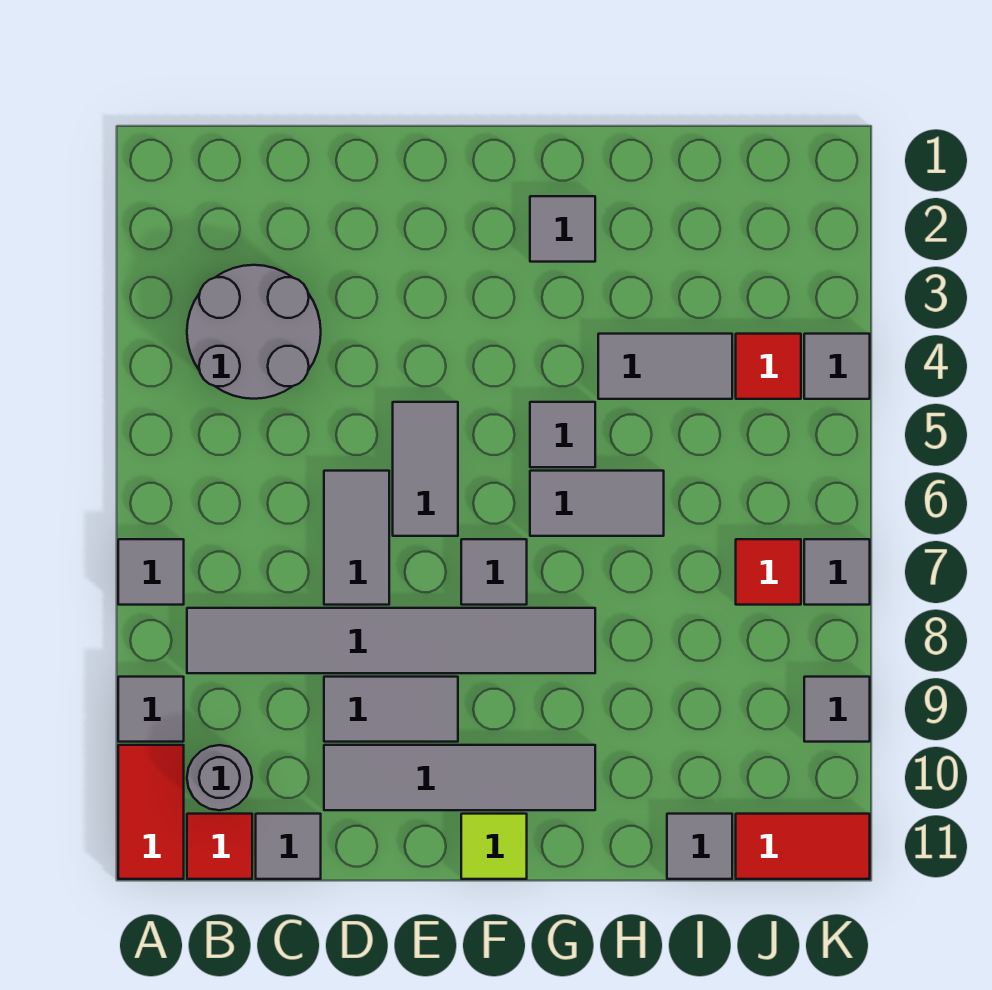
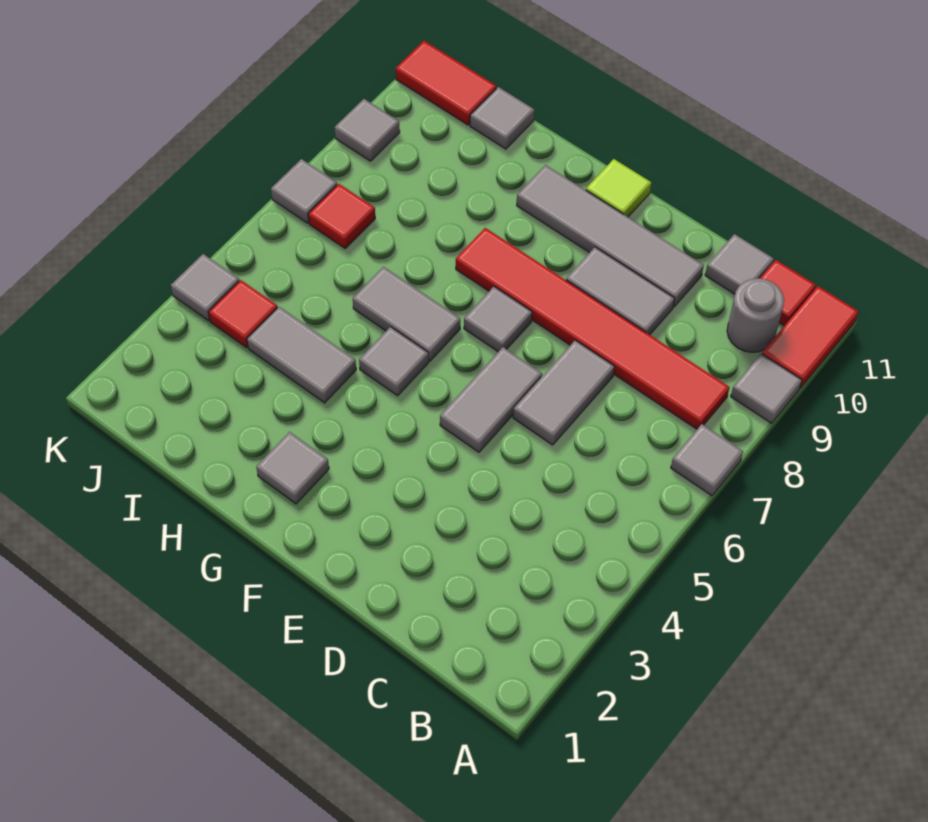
grey 2x2 round brick [187,265,321,399] -> none
grey 1x6 tile [187,608,595,673] -> red 1x6 tile [456,228,729,429]

